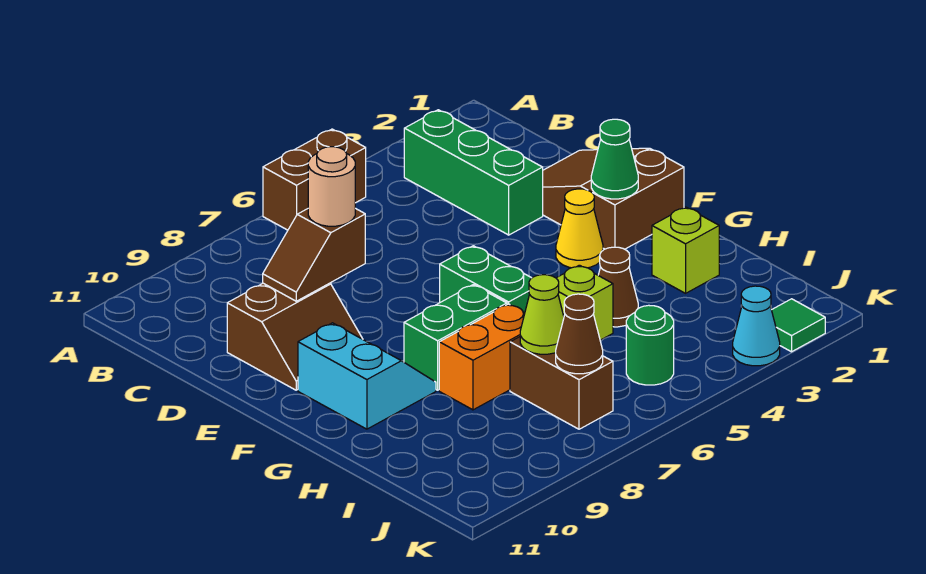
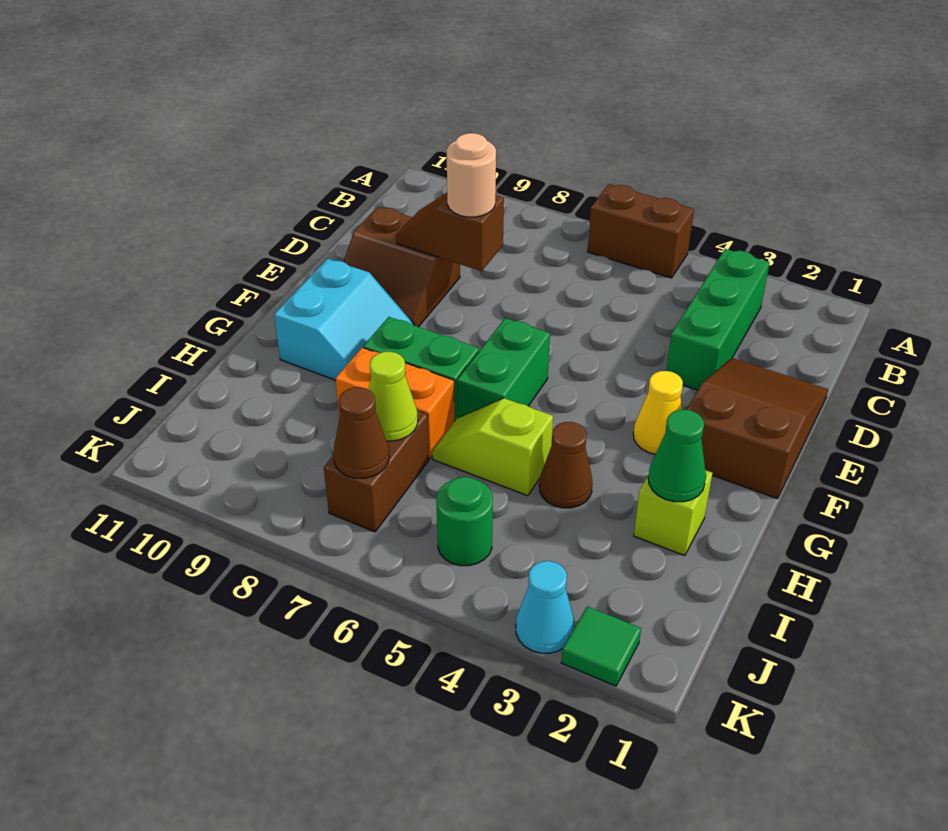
green 1x1 cone [591,119,638,199] -> green 1x1 cone moved to [648,410,706,502]

